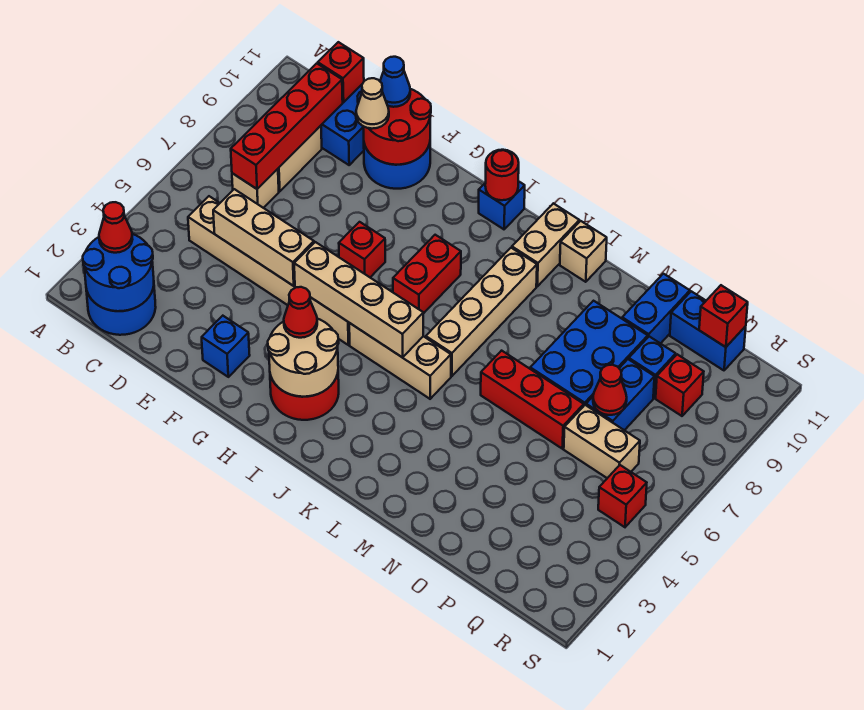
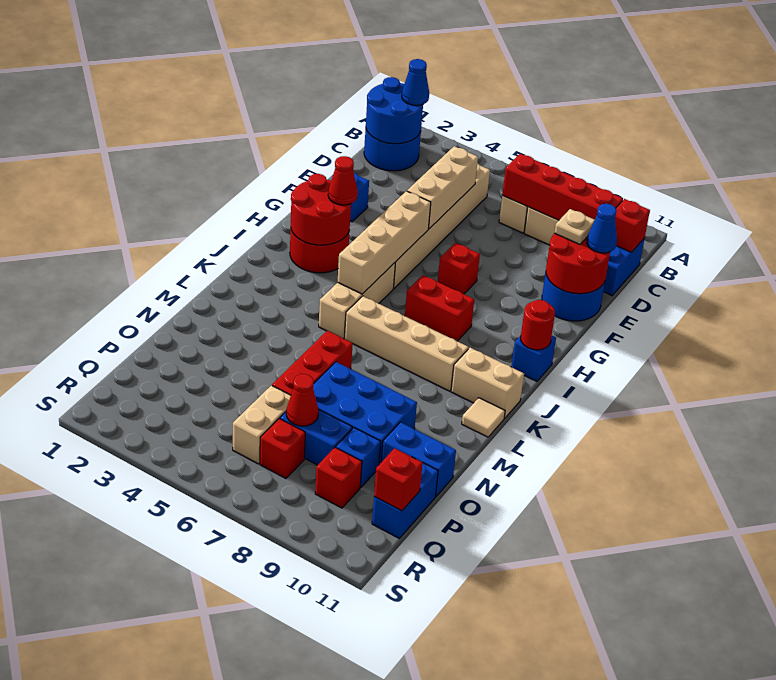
red 1x1 cone [99,202,132,253] -> blue 1x1 cone [402,59,429,105]
tan 1x1 cone [356,78,389,129] -> tan 1x1 plate [554,209,595,244]
tan 2x2 round brick [268,319,339,397] -> red 2x2 round brick [291,174,351,245]
tan 1x1 brick [560,221,607,282] -> tan 1x1 tile [462,398,505,437]
red 1x1 brick [598,465,647,527] -> red 1x1 brick moved to [260,419,305,478]

